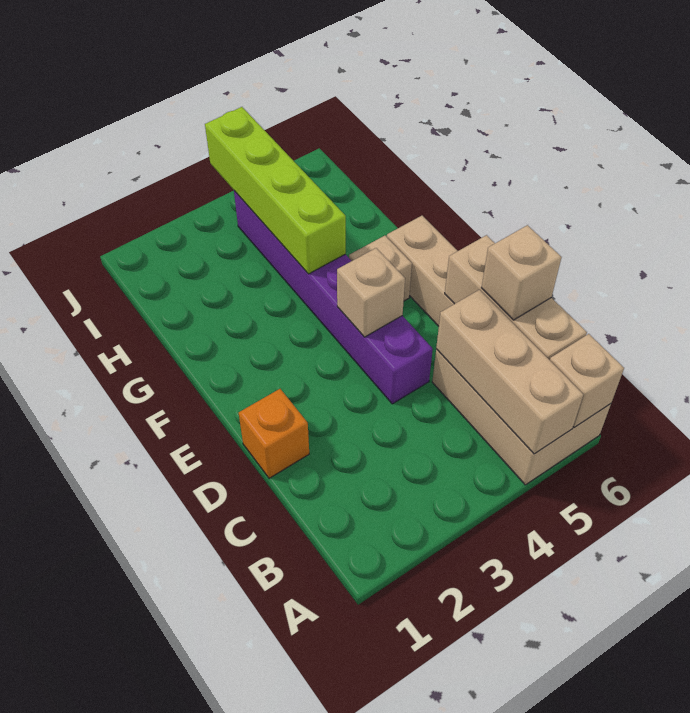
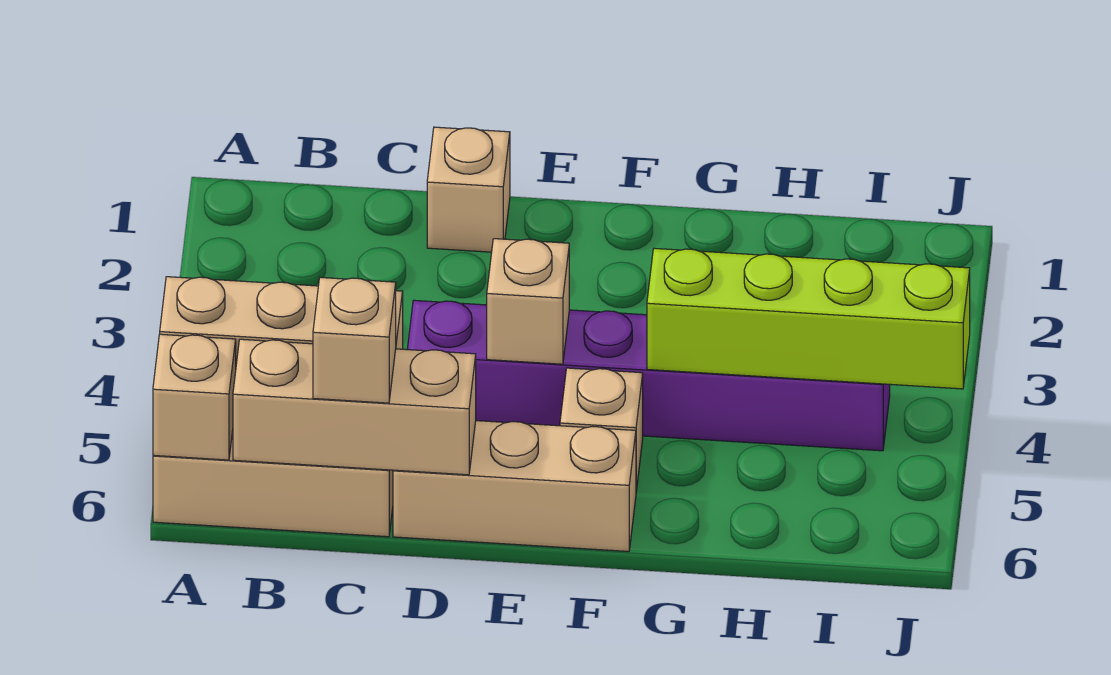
orange 1x1 brick [239,389,309,478] -> tan 1x1 brick [427,127,510,252]

